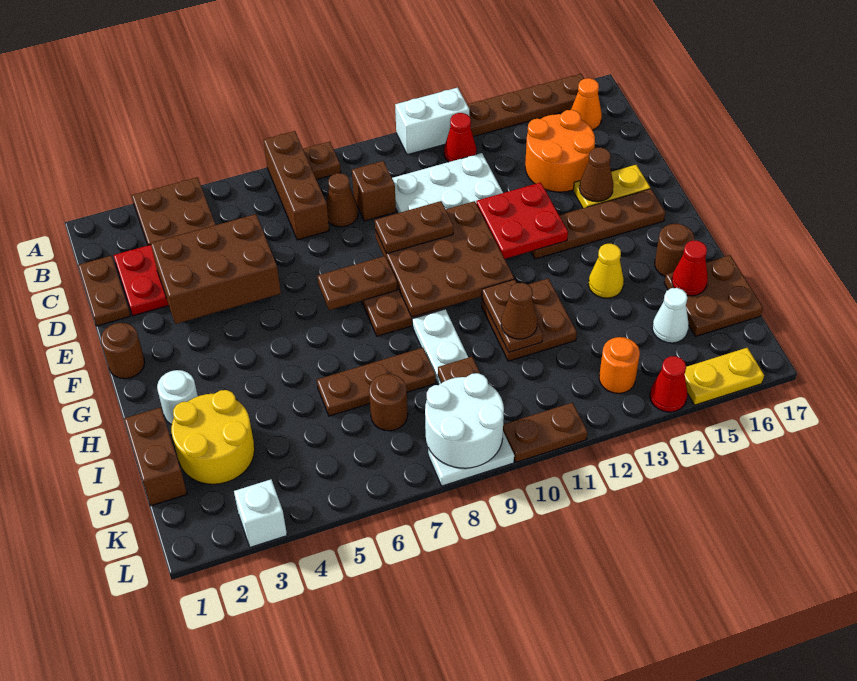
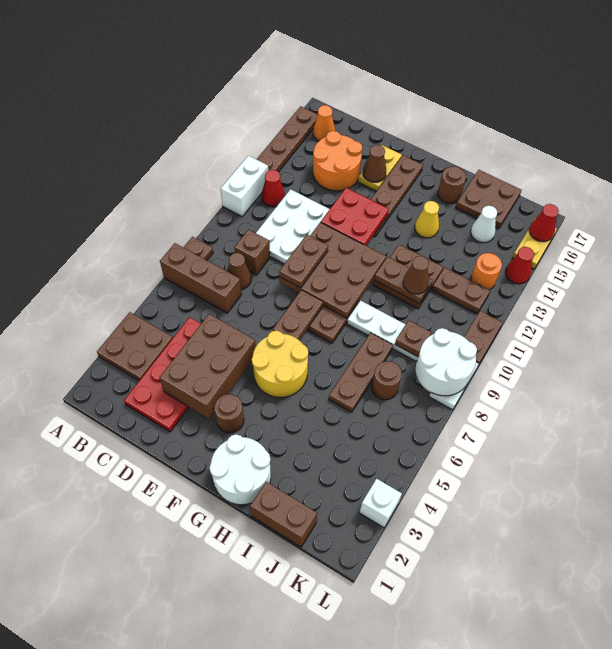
brown 1x2 plate [78,256,130,326] -> brown 1x2 plate moved to [432,268,490,314]
brown 1x1 round brick [101,323,145,379] -> brown 1x1 round brick moved to [214,394,244,433]
white 1x1 round brick [157,370,198,425] -> white 2x2 round brick [210,434,271,505]
yellow 2x2 round brick [171,390,255,484] -> yellow 2x2 round brick moved to [252,331,308,397]
red 1x1 cone [672,240,708,296] -> red 1x1 cone moved to [529,204,559,242]

